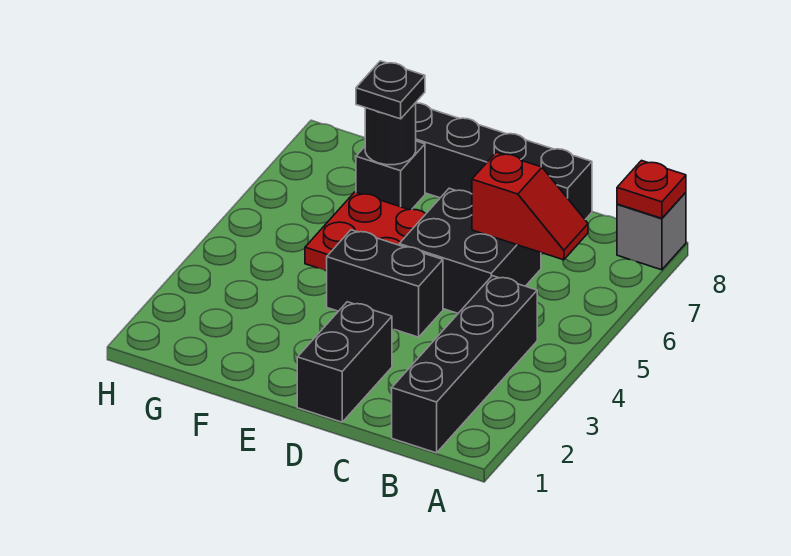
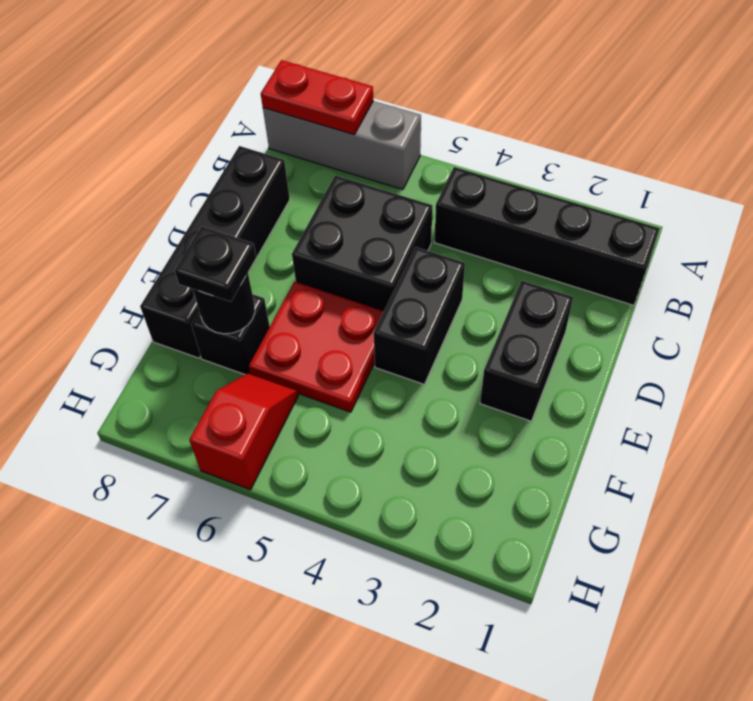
grey 1x1 brick [617,192,686,270] -> grey 1x3 brick [263,101,421,190]
red 1x1 plate [617,161,686,218] -> red 1x2 plate [261,60,373,134]
red 1x2 slope [472,152,588,260] -> red 1x2 slope moved to [189,373,298,490]
black 1x2 brick [297,302,392,422] -> black 1x2 brick turned to [480,281,573,421]

